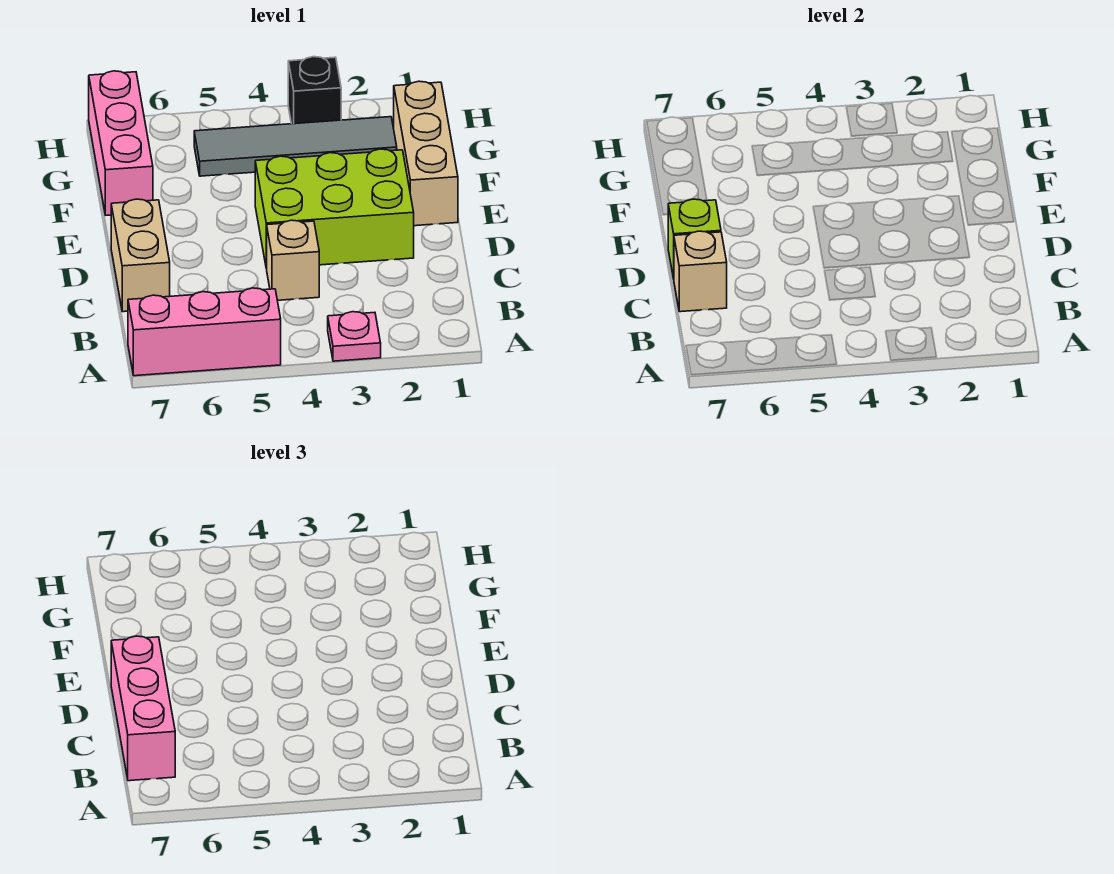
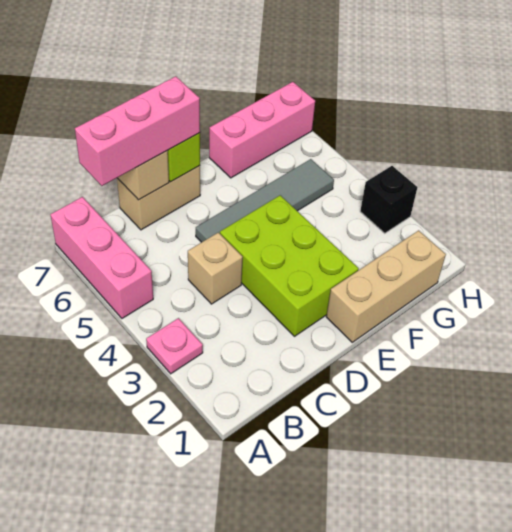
grey 1x4 tile [194,117,397,176] -> grey 1x4 tile turned to [196,159,334,242]

